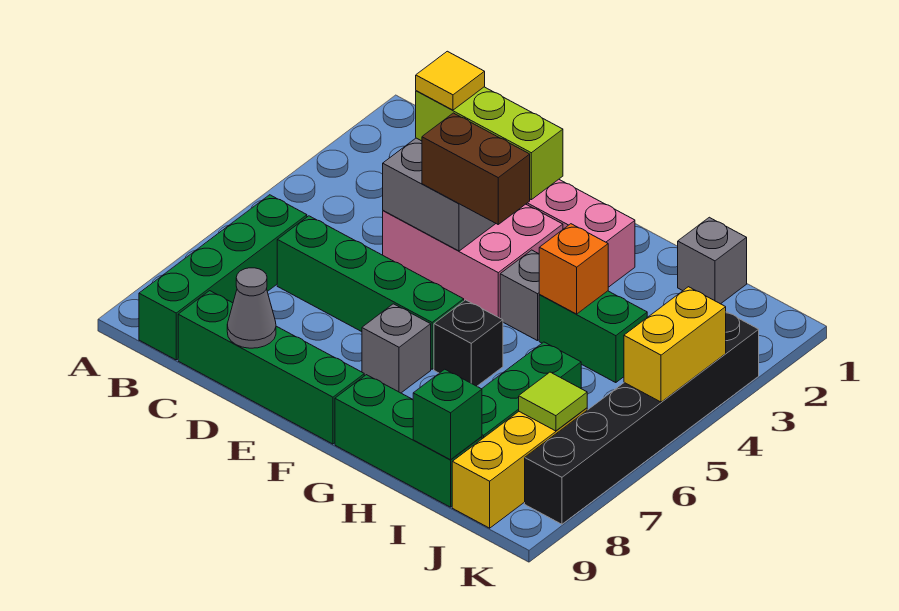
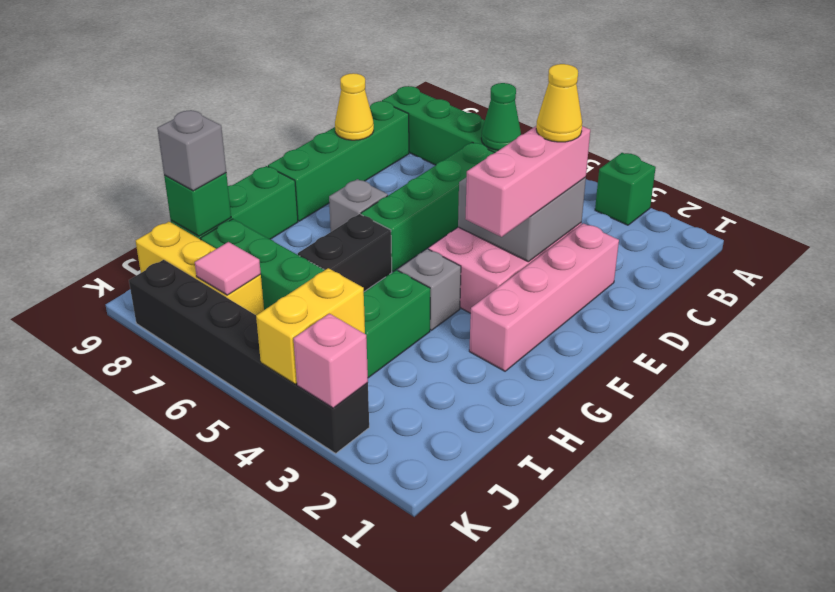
none -> green 1x1 brick [595,153,656,225]
none -> green 1x1 cone [481,83,521,150]
lime 1x3 brick [416,87,563,200] -> pink 1x3 brick [465,126,590,237]
yellow 1x1 tile [416,51,485,110] -> yellow 1x1 cone [536,64,582,142]
grey 1x1 cone [227,268,276,348] -> yellow 1x1 cone [335,73,374,140]
brown 1x2 brick [422,113,530,224] -> none
black 1x1 brick [434,300,503,386] -> black 1x2 brick [298,214,392,292]
orange 1x1 brick [539,224,608,314] -> none
grey 1x1 brick [678,217,747,304] -> grey 1x1 brick moved to [157,110,226,191]
lime 1x1 tile [519,372,587,431] -> pink 1x1 tile [195,242,261,295]
none -> pink 1x1 brick [294,314,368,408]
yellow 1x2 brick [624,287,726,402] -> yellow 1x2 brick turned to [256,268,365,384]

